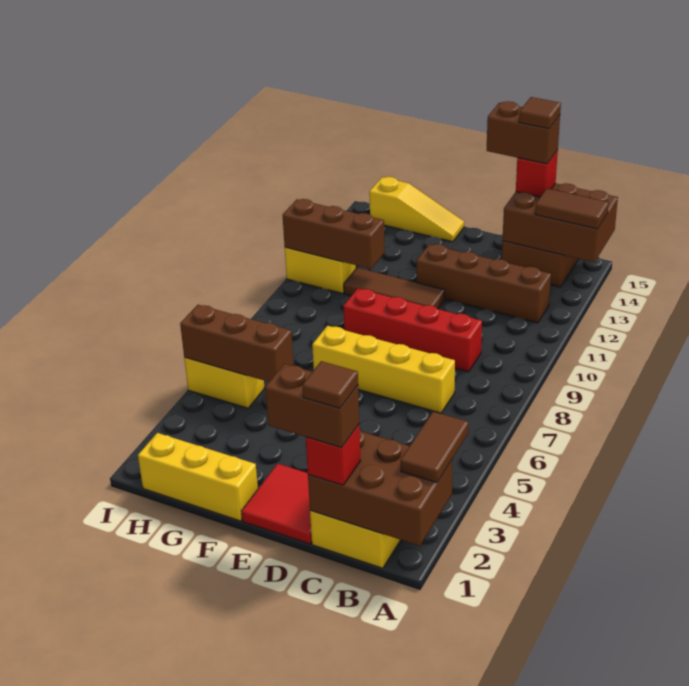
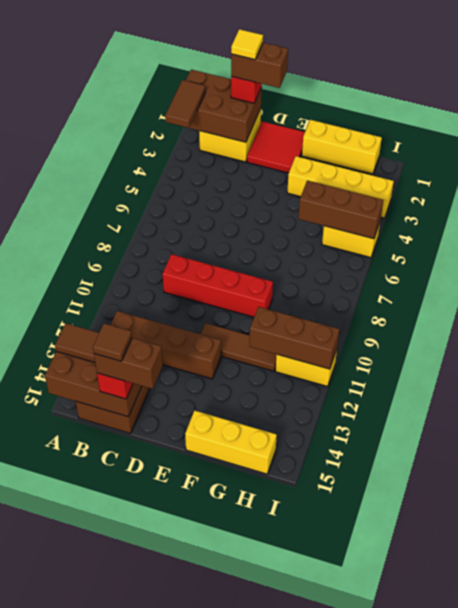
brown 1x1 tile [302,361,358,408] -> yellow 1x1 tile [231,29,263,60]
yellow 1x4 brick [312,326,455,413] -> yellow 1x4 brick moved to [287,156,394,218]
yellow 1x3 slope [369,177,464,242] -> yellow 1x3 brick [185,410,277,474]

